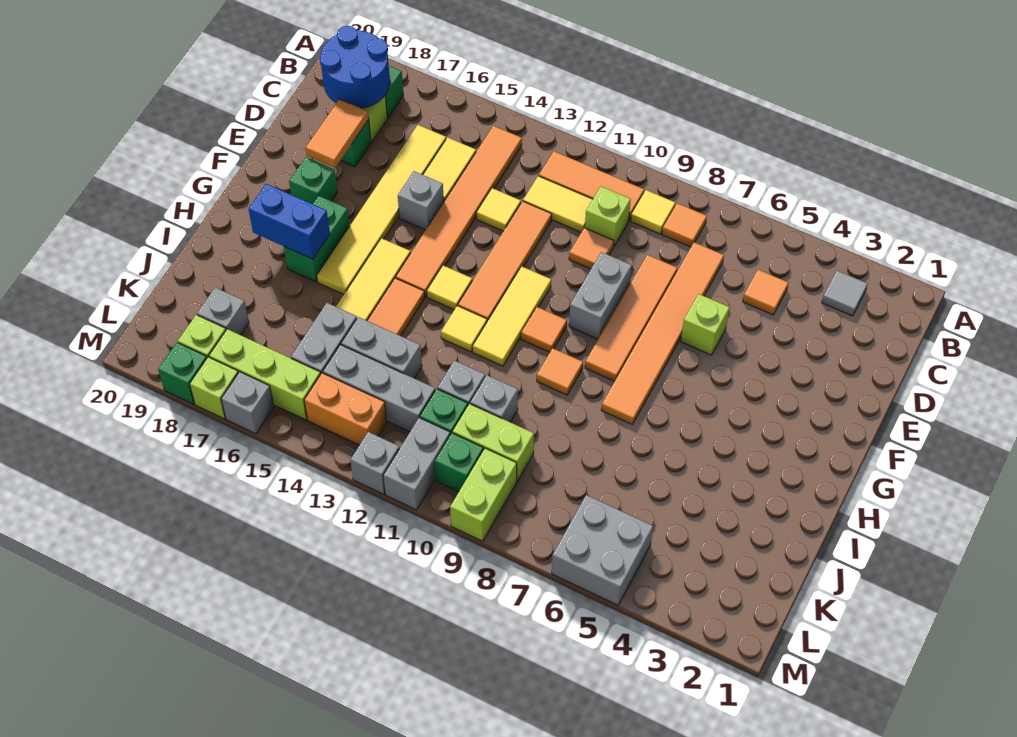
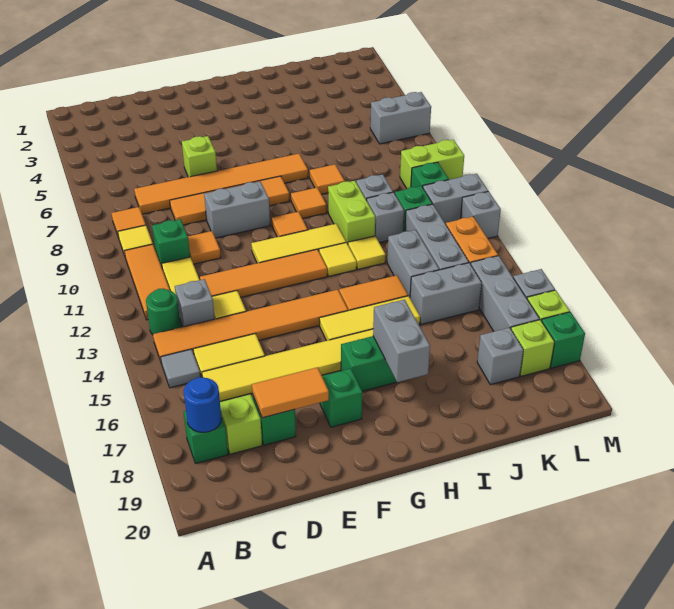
grey 1x1 tile [822,271,868,316] -> grey 1x1 tile moved to [161,349,200,388]
none -> green 1x1 round brick [146,288,181,335]
blue 2x2 round brick [320,26,390,108] -> blue 1x1 round brick [184,377,222,432]
orange 1x1 tile [743,270,788,315] -> orange 1x1 tile moved to [310,164,345,194]
lime 1x1 brick [585,187,631,246] -> green 1x1 brick [152,219,190,267]
grey 1x1 brick [398,171,444,230] -> grey 1x1 brick moved to [175,279,215,327]
yellow 1x1 tile [427,266,472,310] -> yellow 1x1 tile moved to [348,236,386,269]
blue 1x2 brick [249,184,330,259] -> grey 1x2 brick [373,300,430,382]
lime 1x2 brick [453,404,534,481] -> lime 1x2 brick moved to [328,181,375,244]
grey 2x2 brick [552,495,653,605] -> grey 1x2 brick [370,92,431,144]
lime 1x3 brick [209,329,321,420] -> grey 1x3 brick [471,256,540,331]

